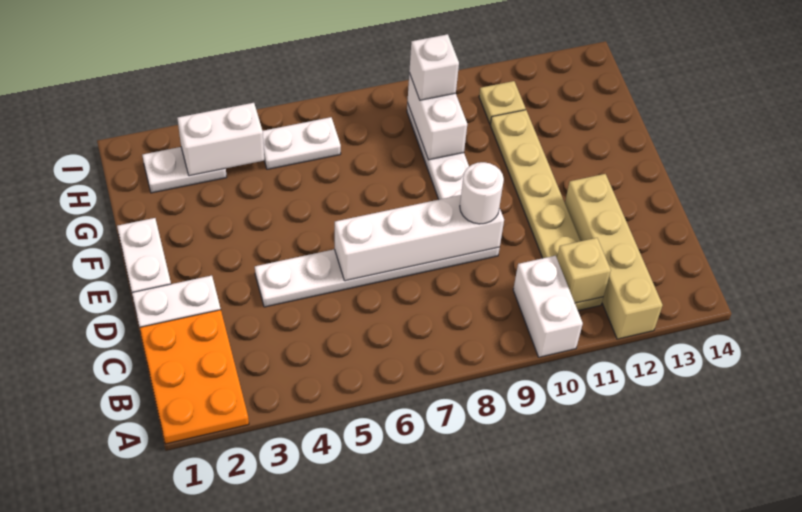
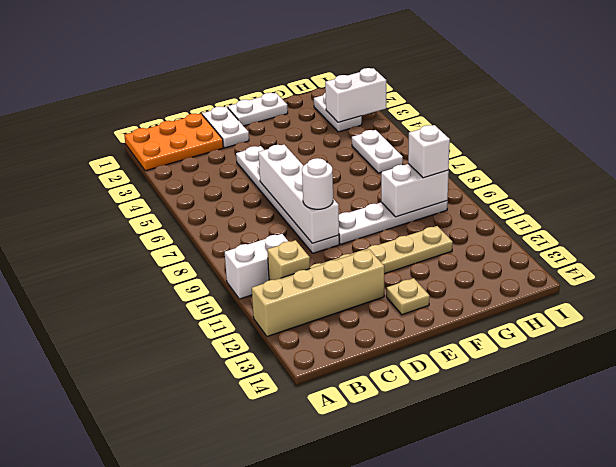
white 1x2 brick [177,103,264,176] -> white 1x2 brick turned to [325,68,386,122]
tan 1x1 plate [479,81,526,124] -> tan 1x1 plate moved to [386,278,430,315]

